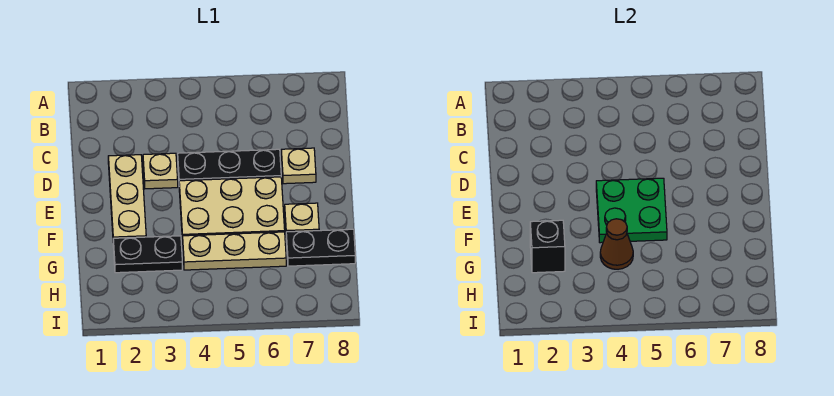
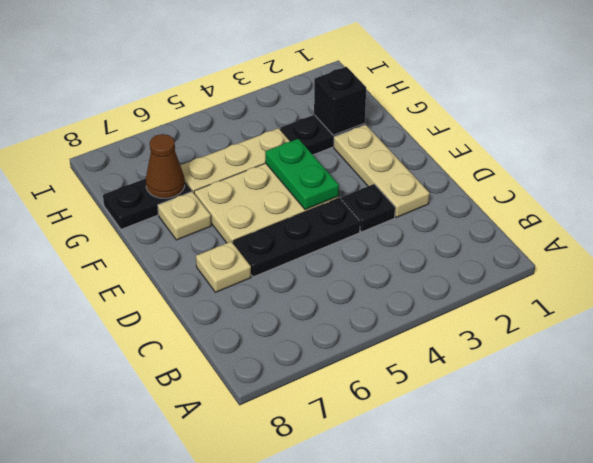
tan 1x1 plate [143,153,178,189] -> black 1x1 plate [341,184,395,232]
green 2x2 plate [596,178,667,243] -> green 1x2 plate [265,139,339,210]
brown 1x1 cone [600,219,633,269] -> brown 1x1 cone moved to [146,134,185,198]

